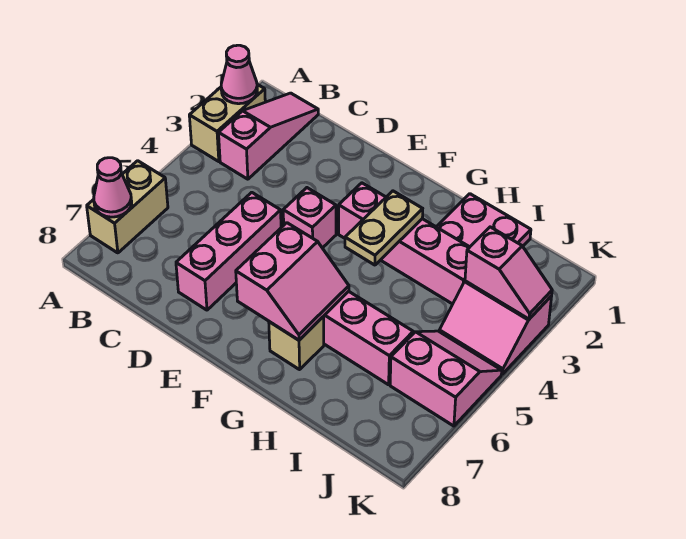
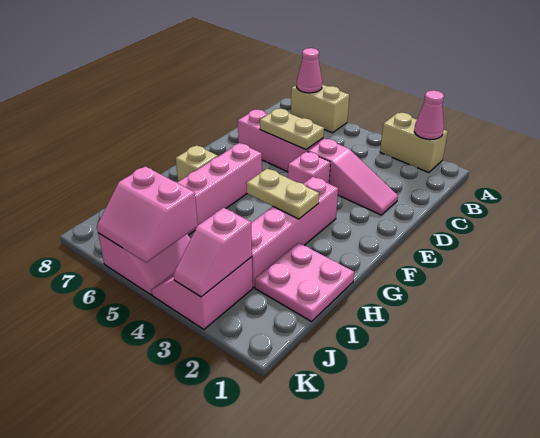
pink 1x3 slope [219,93,318,179] -> pink 1x3 slope moved to [307,138,398,215]
none -> tan 1x2 plate [260,109,324,150]
pink 2x2 slope [236,223,349,340] -> pink 2x2 slope moved to [97,166,198,262]

